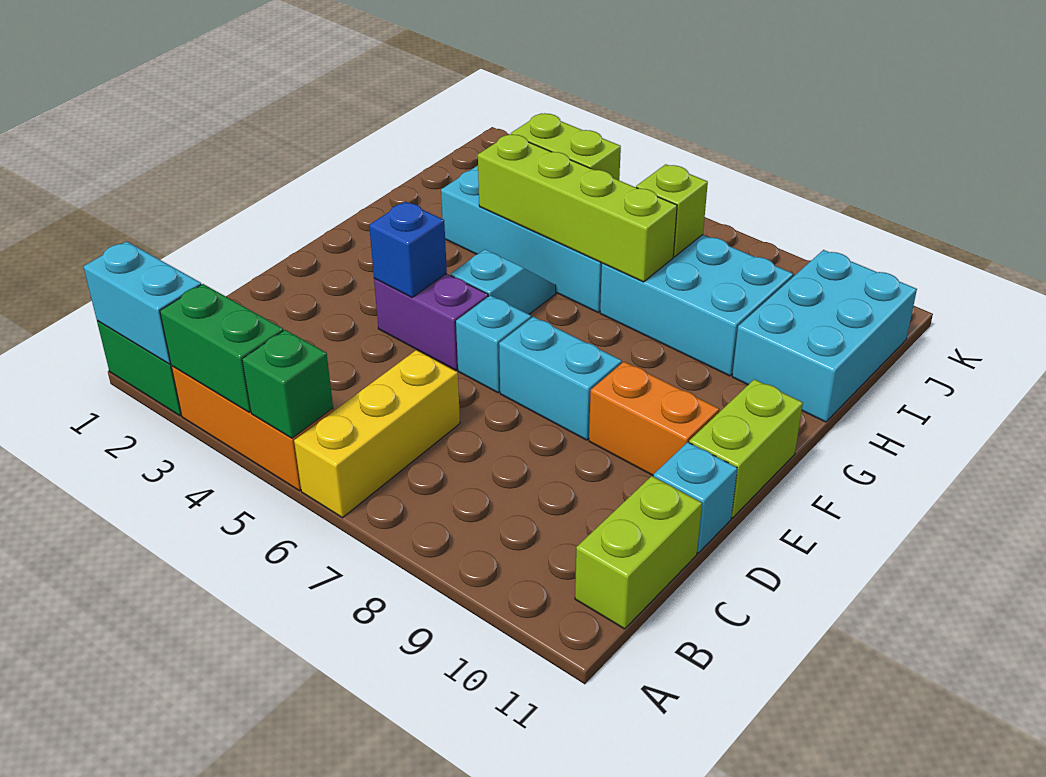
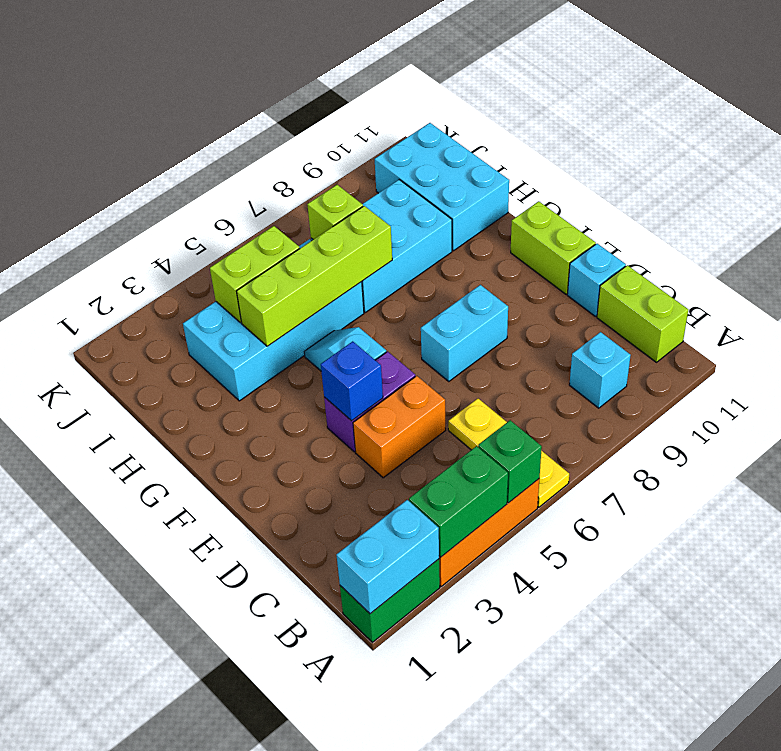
yellow 1x3 brick [294,350,460,518] -> yellow 1x3 plate [448,399,569,507]
cyan 1x1 brick [456,295,531,393] -> cyan 1x1 brick moved to [569,332,631,408]
orange 1x2 brick [589,362,719,475] -> orange 1x2 brick moved to [353,376,446,478]

